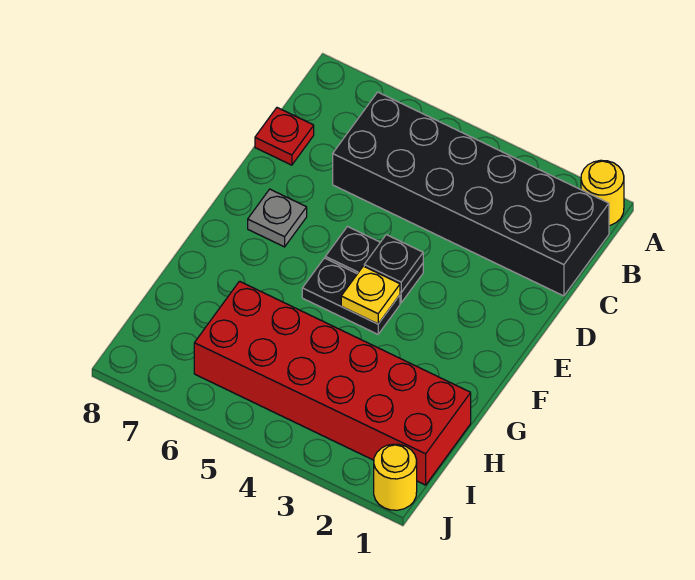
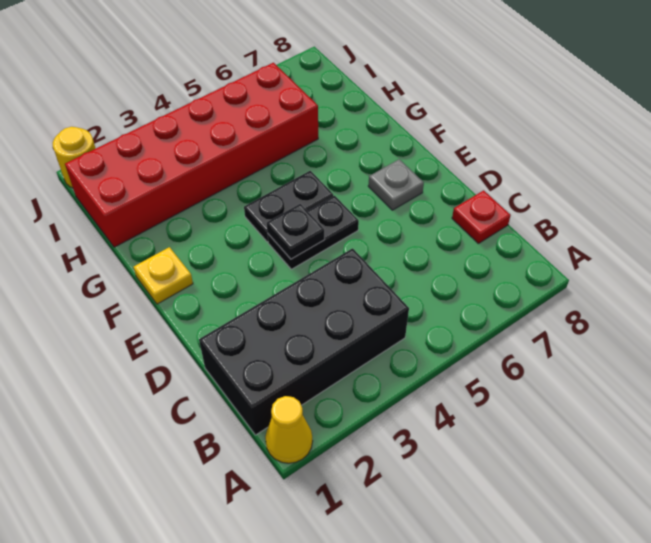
yellow 1x1 round brick [581,160,624,226] -> yellow 1x1 cone [265,396,313,463]
black 2x6 brick [333,92,609,296] -> black 2x4 brick [199,248,409,435]
yellow 1x1 plate [341,266,400,324] -> yellow 1x1 plate moved to [133,247,193,304]

